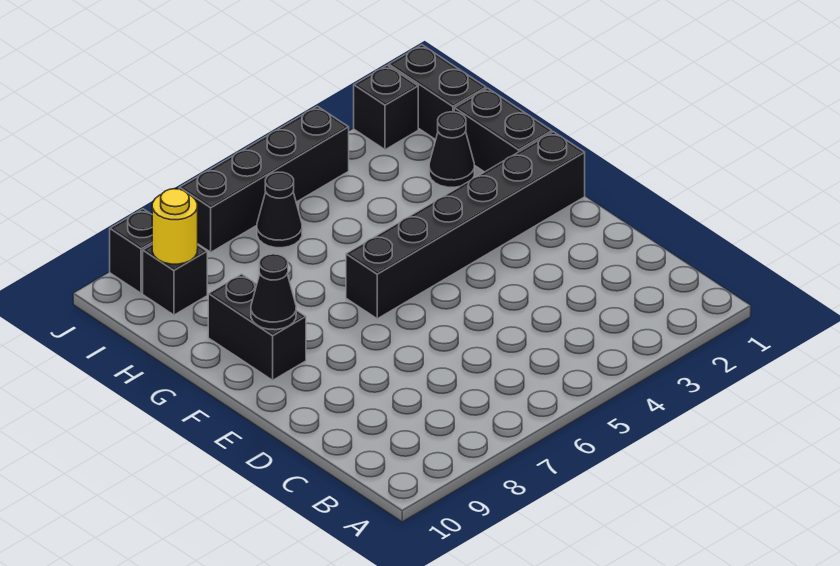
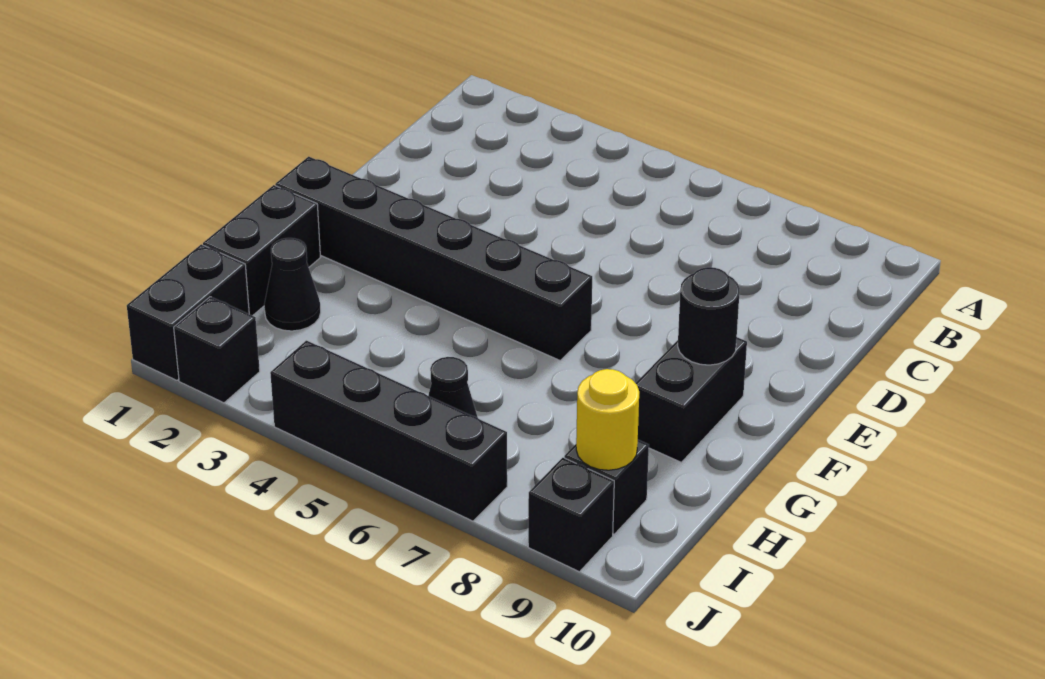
black 1x1 cone [251,254,296,330] -> black 1x1 round brick [678,267,740,365]

